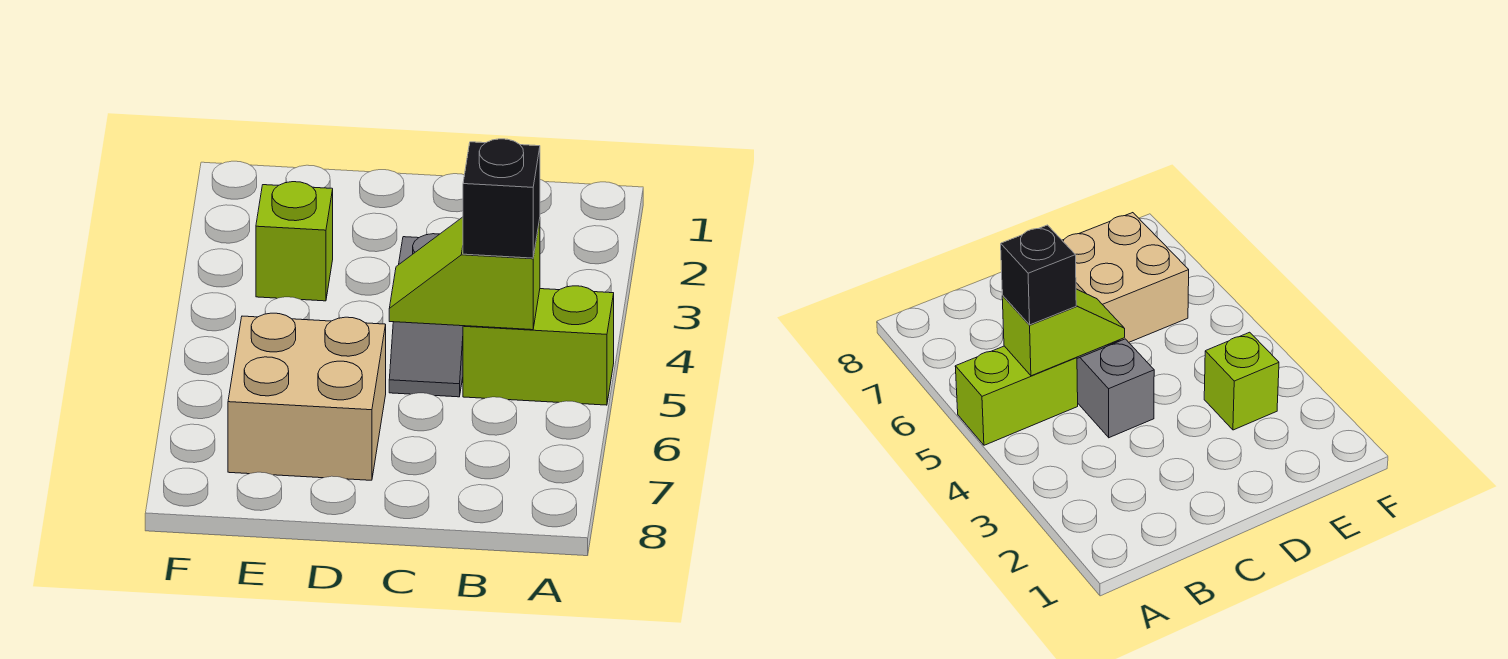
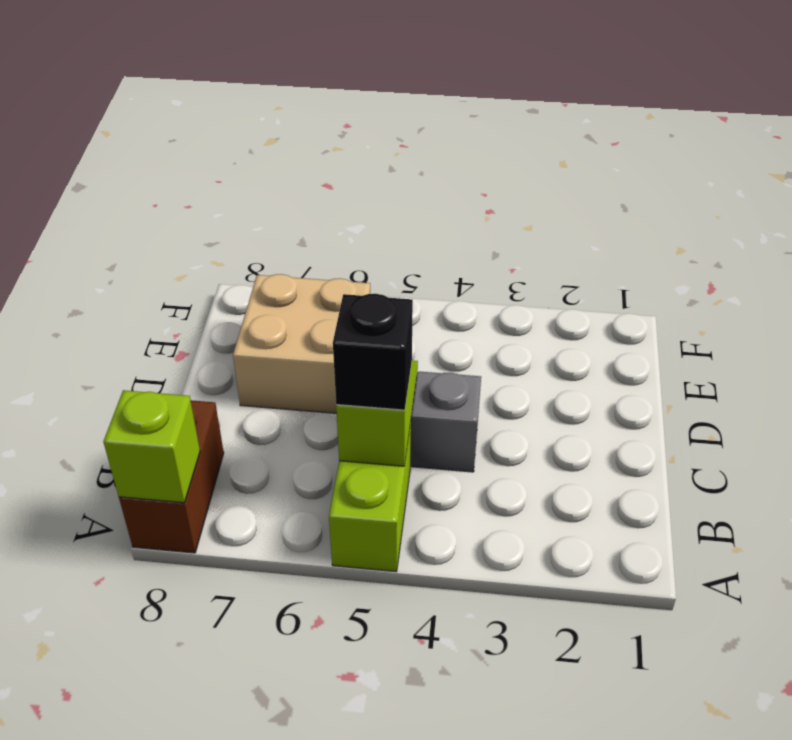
none -> brown 1x2 brick [119,400,224,553]
lime 1x1 brick [256,182,333,301] -> lime 1x1 brick moved to [103,390,200,503]

